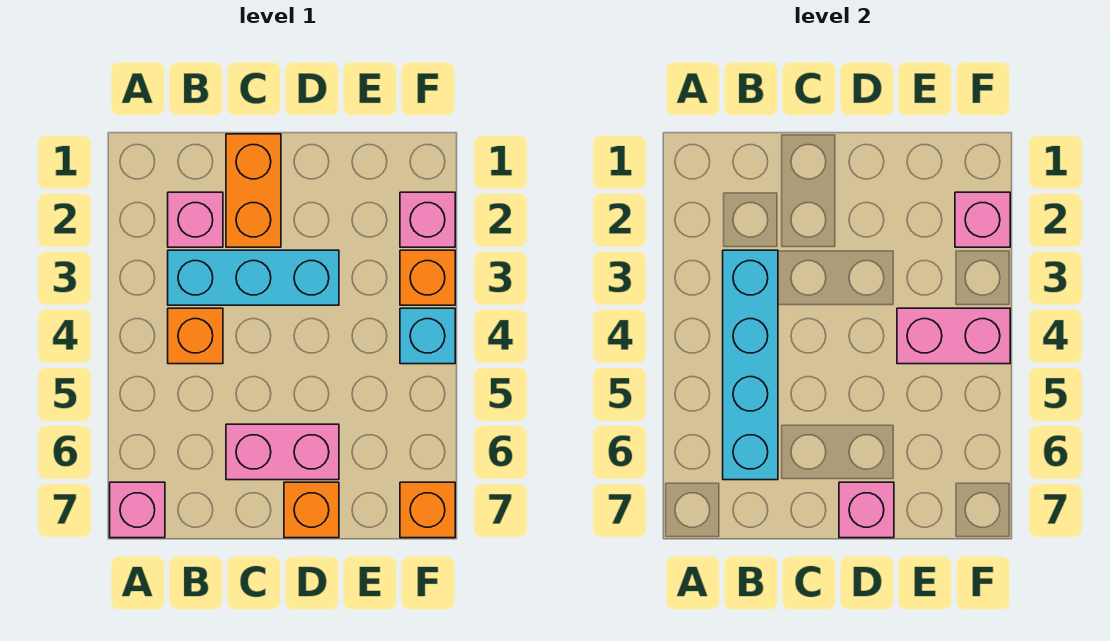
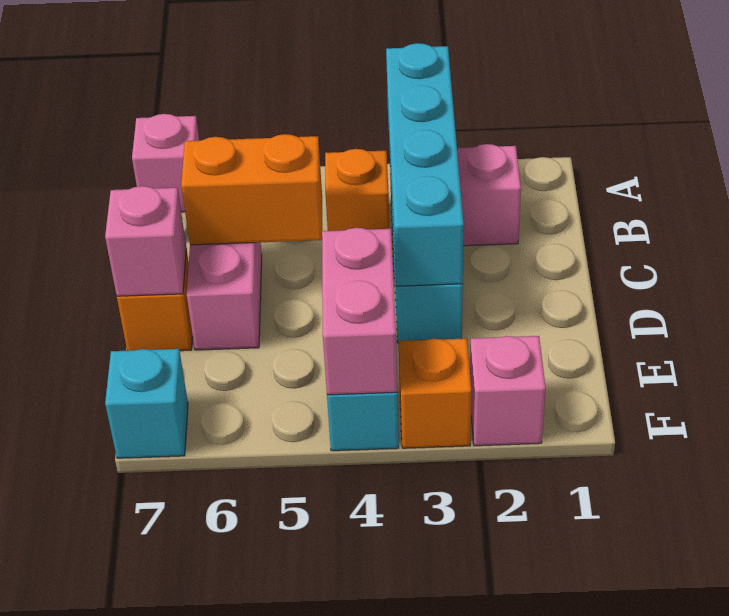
cyan 1x4 brick [723,250,778,480] -> cyan 1x4 brick turned to [386,43,464,286]
orange 1x2 brick [226,134,281,247] -> orange 1x2 brick moved to [181,134,322,245]
pink 1x1 brick [955,192,1010,247] -> none
orange 1x1 brick [400,482,455,538] -> cyan 1x1 brick [105,349,188,458]

